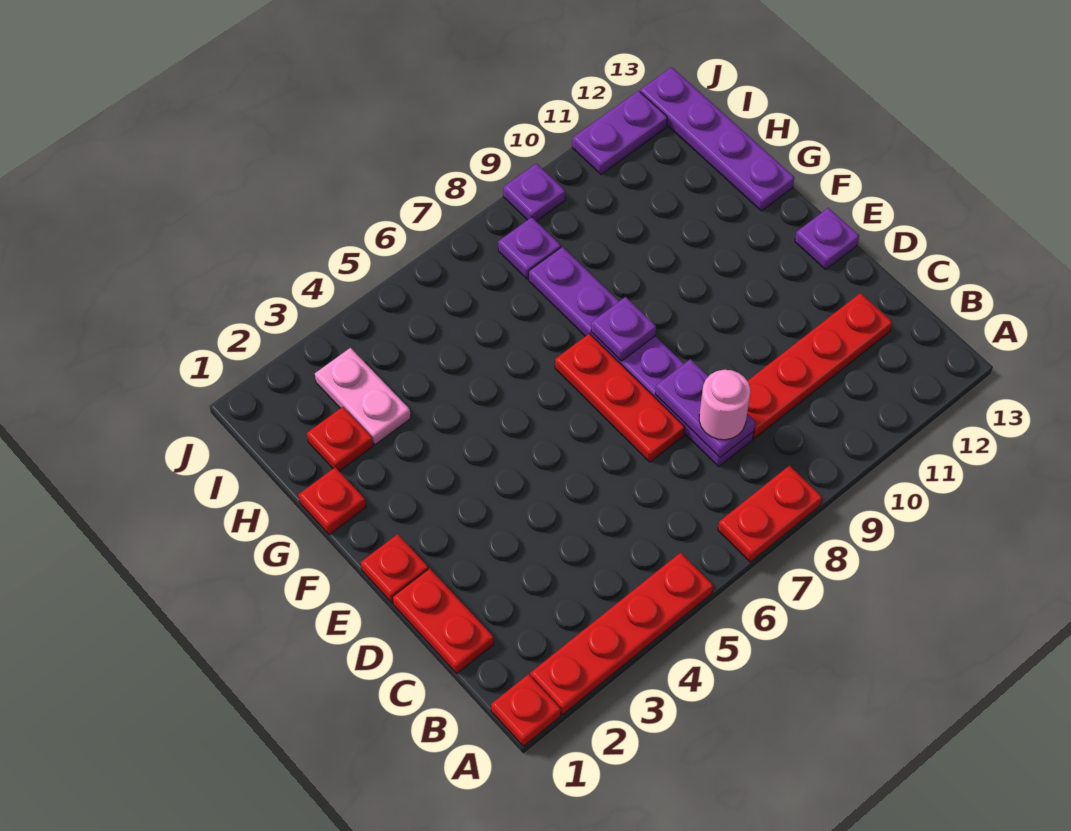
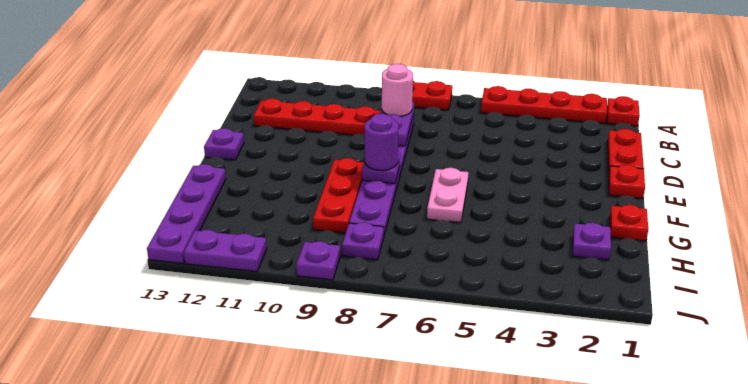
red 1x3 plate [555,334,685,462] -> red 1x3 plate moved to [313,158,364,233]
none -> purple 1x1 round brick [365,114,398,170]
red 1x1 plate [307,407,373,471] -> purple 1x1 plate [572,223,611,260]
pink 1x2 plate [315,348,411,445] -> pink 1x2 plate moved to [427,168,468,223]

